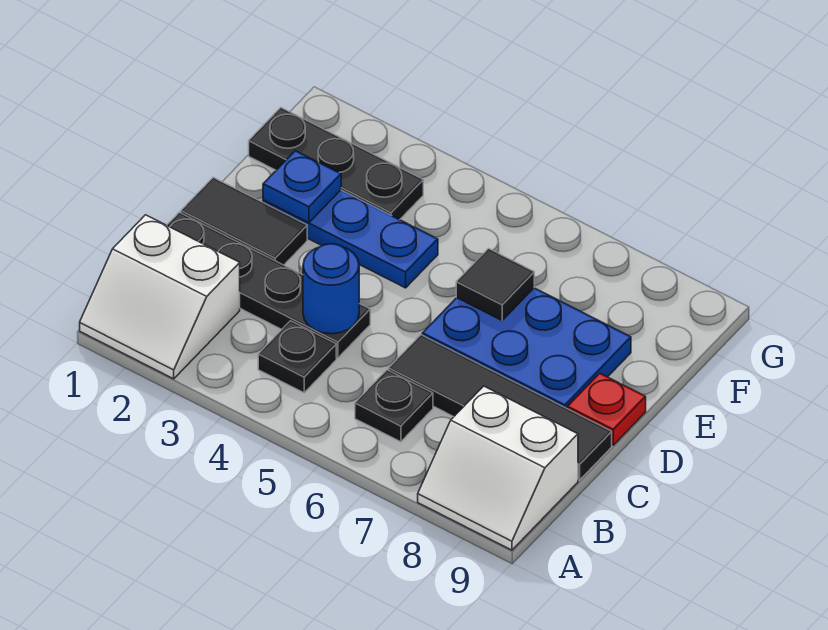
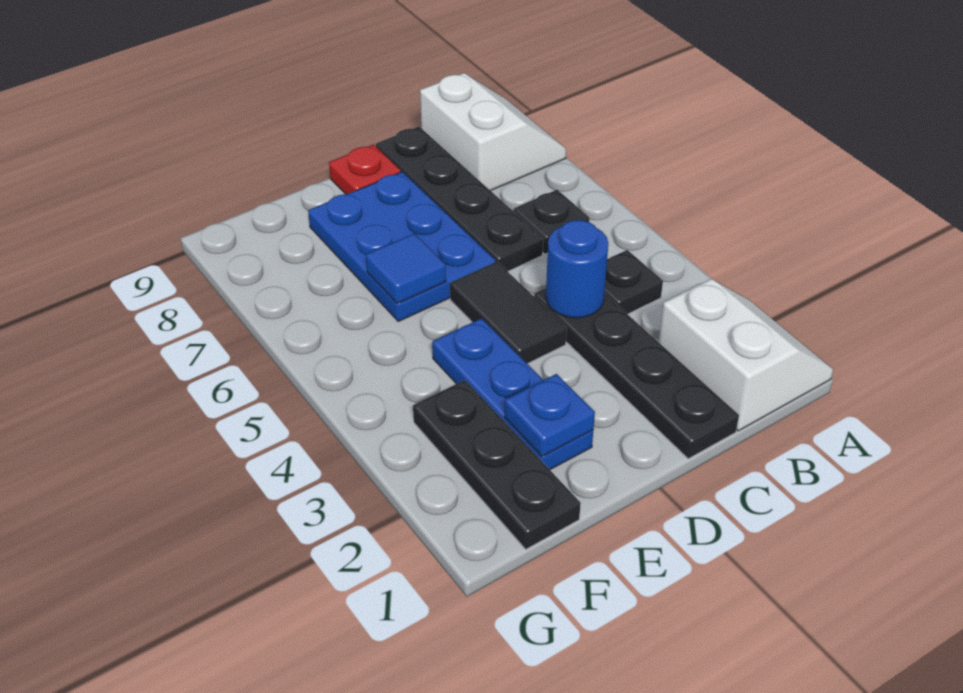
black 1x4 tile [389,335,612,480] -> black 1x4 plate [376,127,543,271]
black 1x2 tile [181,177,307,265] -> black 1x2 tile moved to [450,262,567,364]
black 1x1 tile [456,249,534,320] -> blue 1x1 tile [366,234,446,304]

